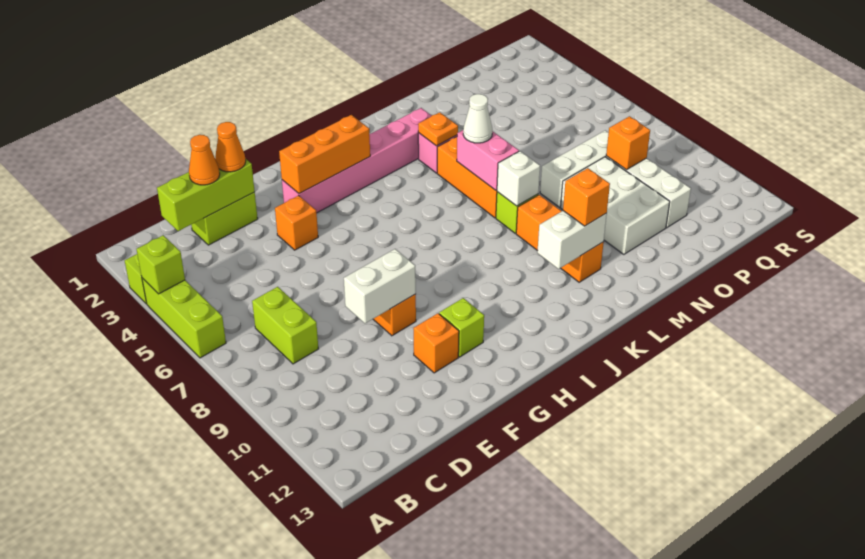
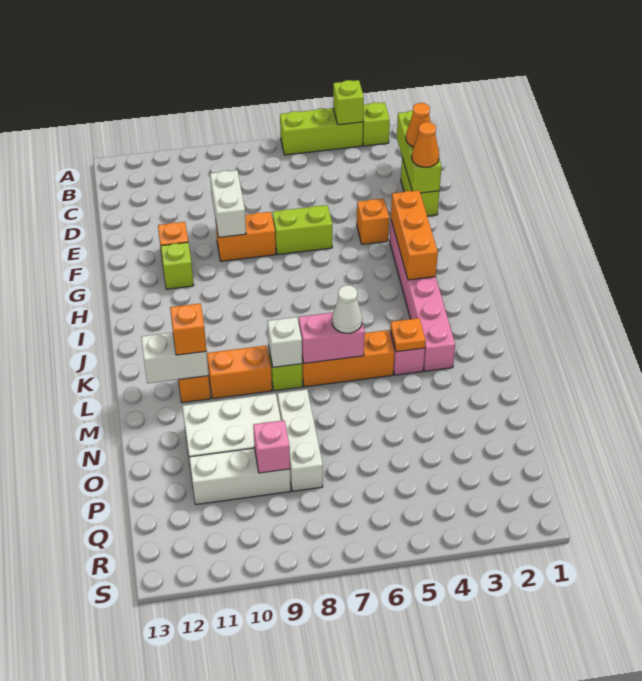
lime 1x2 brick [252,287,318,364] -> lime 1x2 brick moved to [273,205,332,255]
white 1x2 brick [537,211,607,269] -> white 1x2 brick turned to [141,333,209,383]
orange 1x1 brick [606,116,650,170] -> pink 1x1 brick [253,420,290,473]

